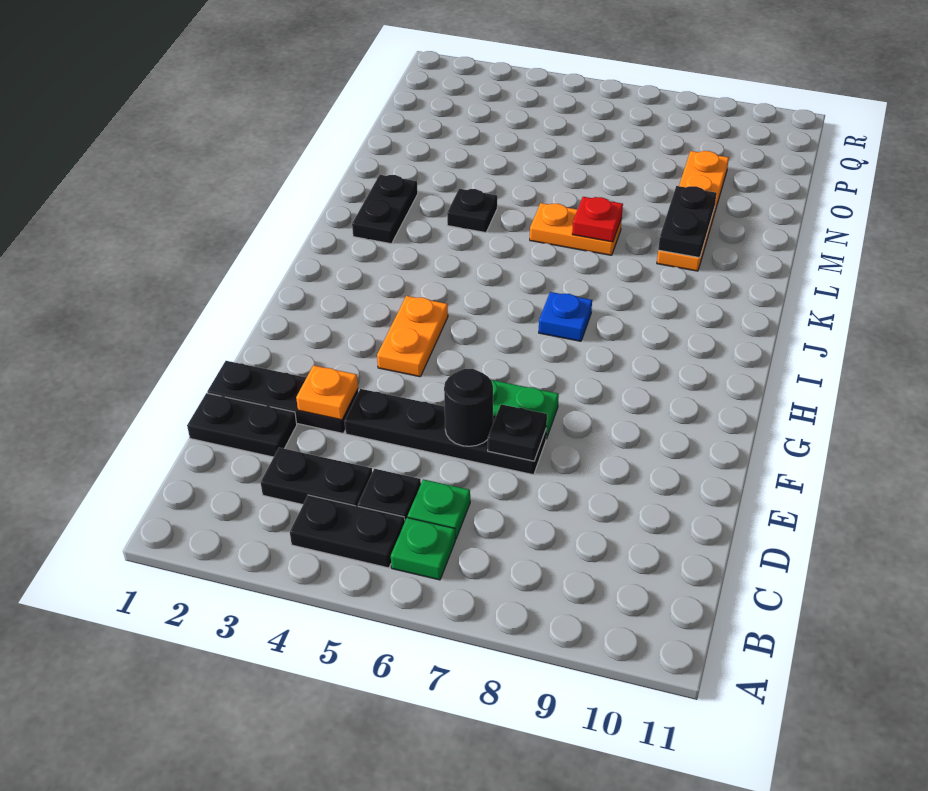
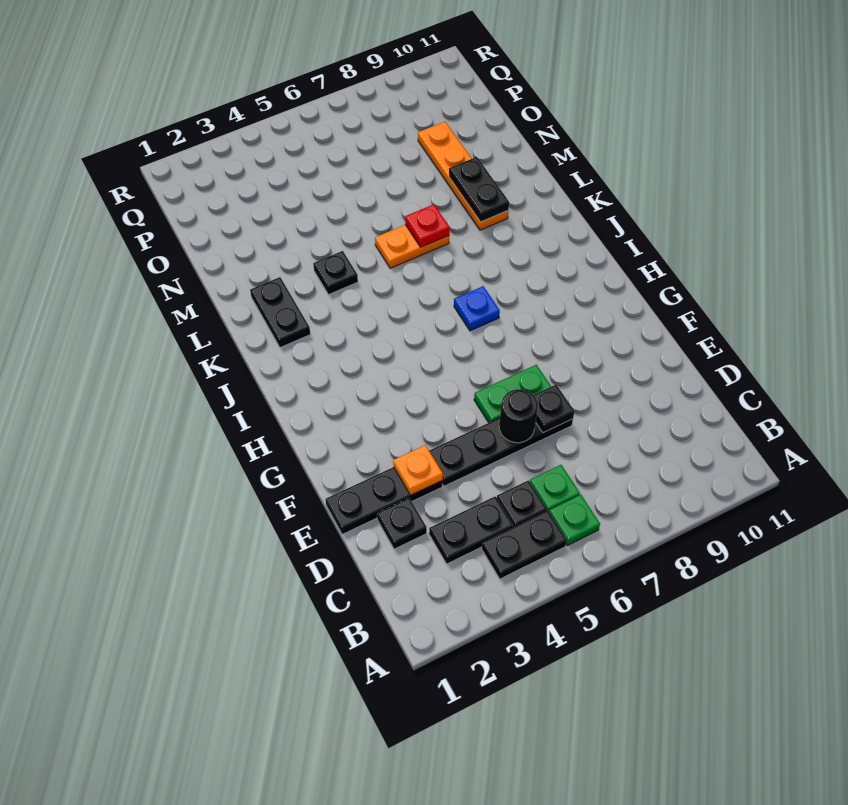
black 1x2 plate [187,393,297,457] -> black 1x1 plate [377,498,427,549]
orange 1x2 plate [377,296,448,377] -> none

